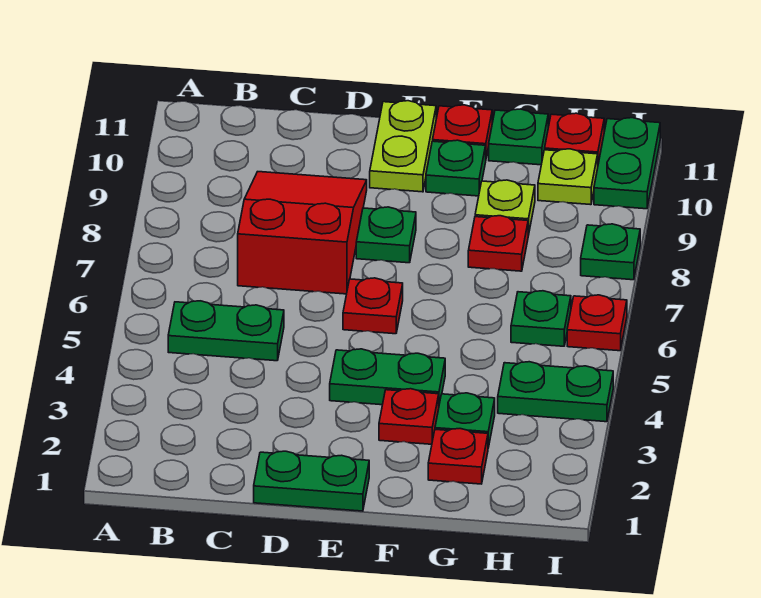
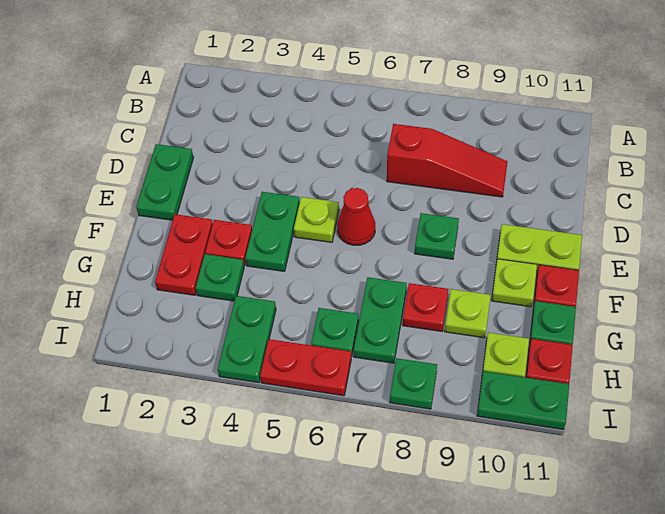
green 1x2 plate [168,301,284,361] -> green 1x2 plate moved to [354,277,407,363]
red 2x3 slope [238,172,367,294] -> red 1x3 slope [387,124,507,197]
none -> lime 1x1 plate [294,197,339,242]
red 1x1 plate [343,278,403,334] -> red 1x1 cone [337,188,375,245]
green 1x1 plate [426,140,486,196] -> lime 1x1 plate [492,259,537,307]
red 1x1 plate [428,429,488,484] -> red 1x2 plate [155,214,213,295]
red 1x1 plate [567,295,627,351] -> red 1x2 plate [260,339,351,396]

